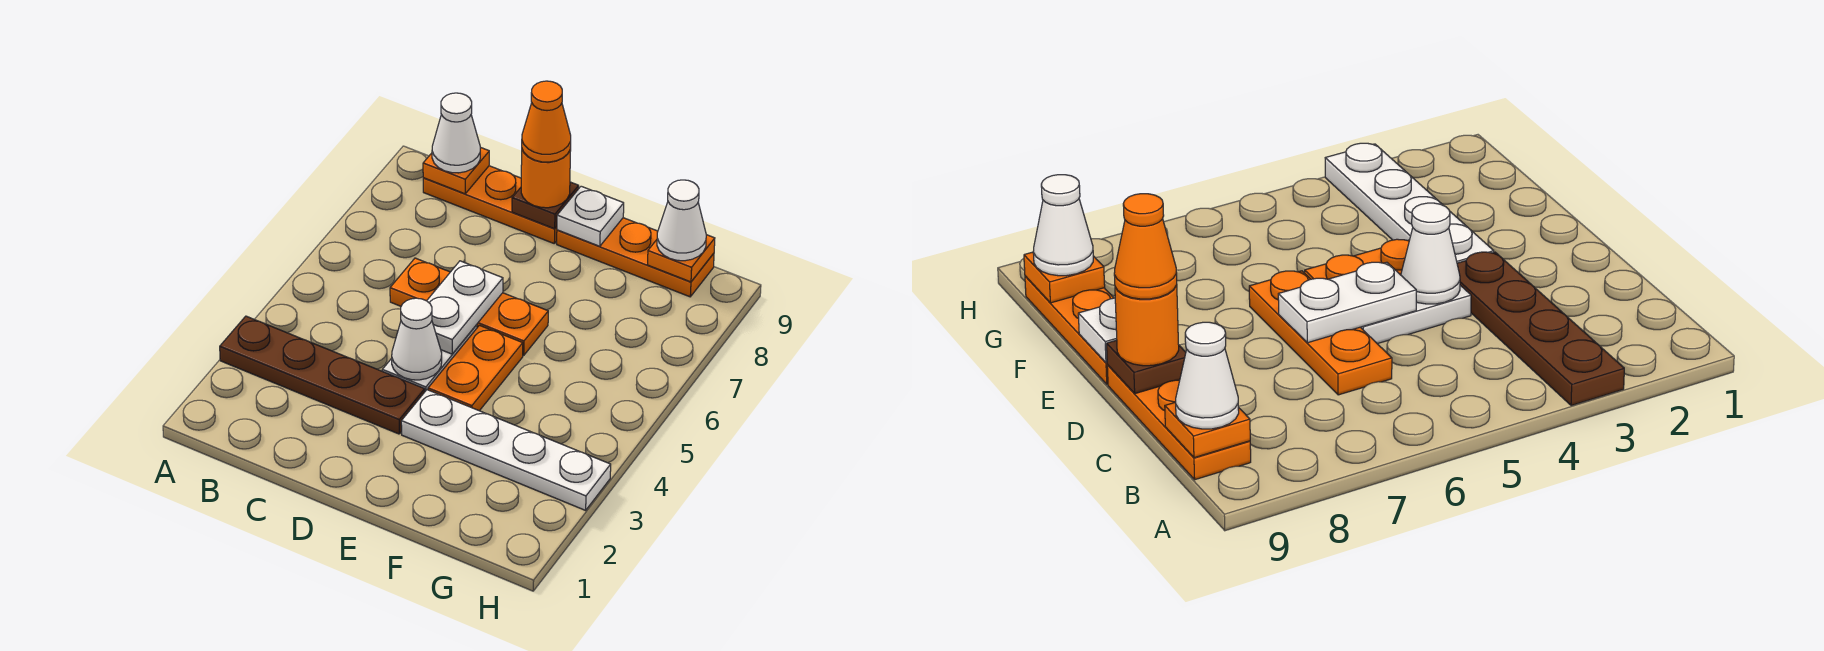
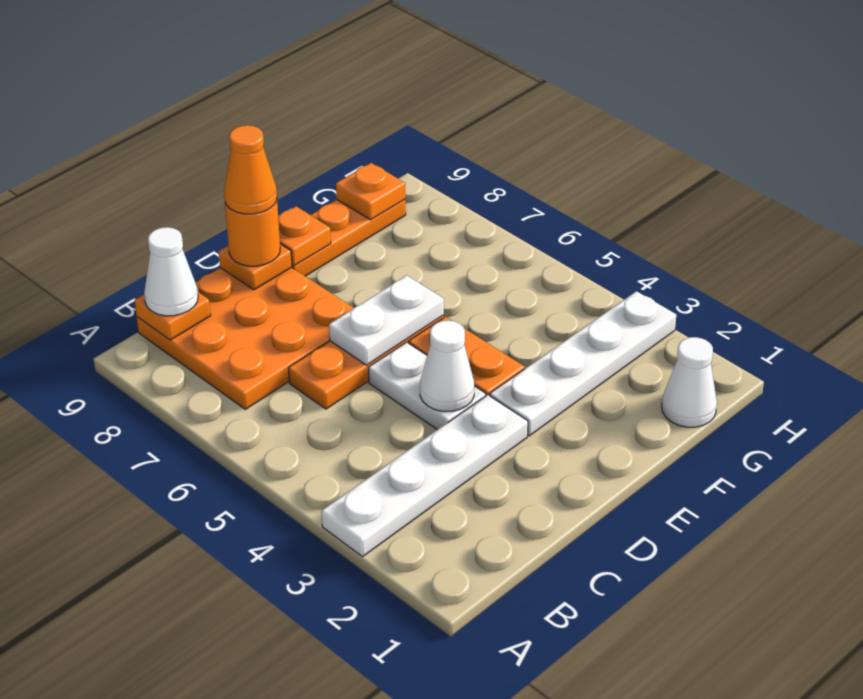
brown 1x4 plate [220,316,425,434] -> white 1x4 plate [322,395,528,557]
orange 1x3 plate [423,166,557,243] -> orange 3x3 plate [137,267,353,409]
white 1x2 plate [427,261,503,354] -> white 1x2 plate turned to [329,275,444,365]
brown 1x1 plate [512,182,579,229] -> orange 1x1 plate [219,244,292,290]
white 1x1 plate [557,186,624,246] -> orange 1x1 plate [278,206,331,266]
white 1x1 cone [657,180,706,261] -> white 1x1 cone moved to [662,337,717,427]

